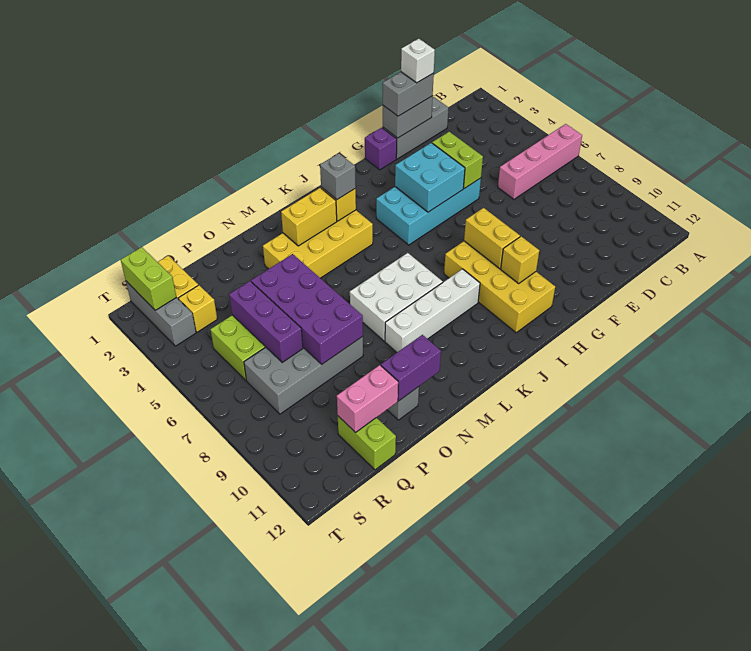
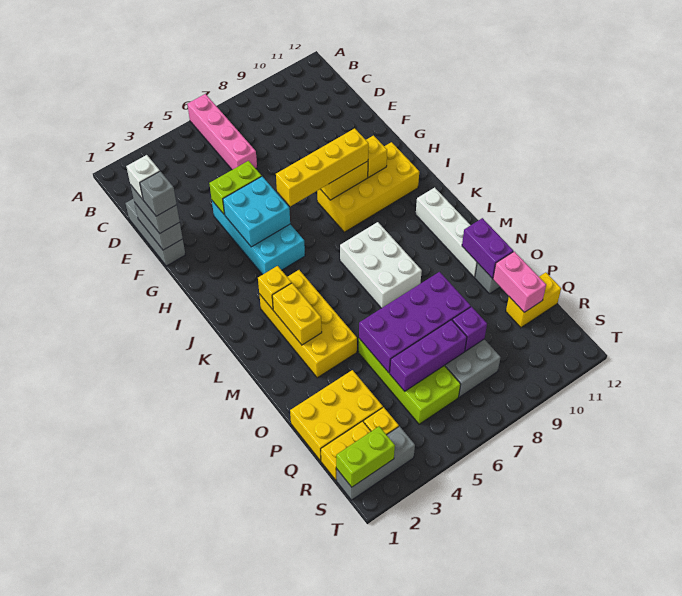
purple 1x1 brick [365,128,397,170] -> purple 1x1 brick moved to [452,307,487,351]
none -> yellow 1x4 brick [276,128,369,206]
white 1x4 brick [385,269,480,352] -> white 1x4 brick moved to [416,187,477,277]
grey 1x1 brick [320,153,356,200] -> grey 1x1 brick moved to [140,171,177,216]
none -> yellow 2x3 brick [290,370,383,461]
lime 1x2 brick [338,416,396,470] -> yellow 1x2 brick [506,272,561,327]

